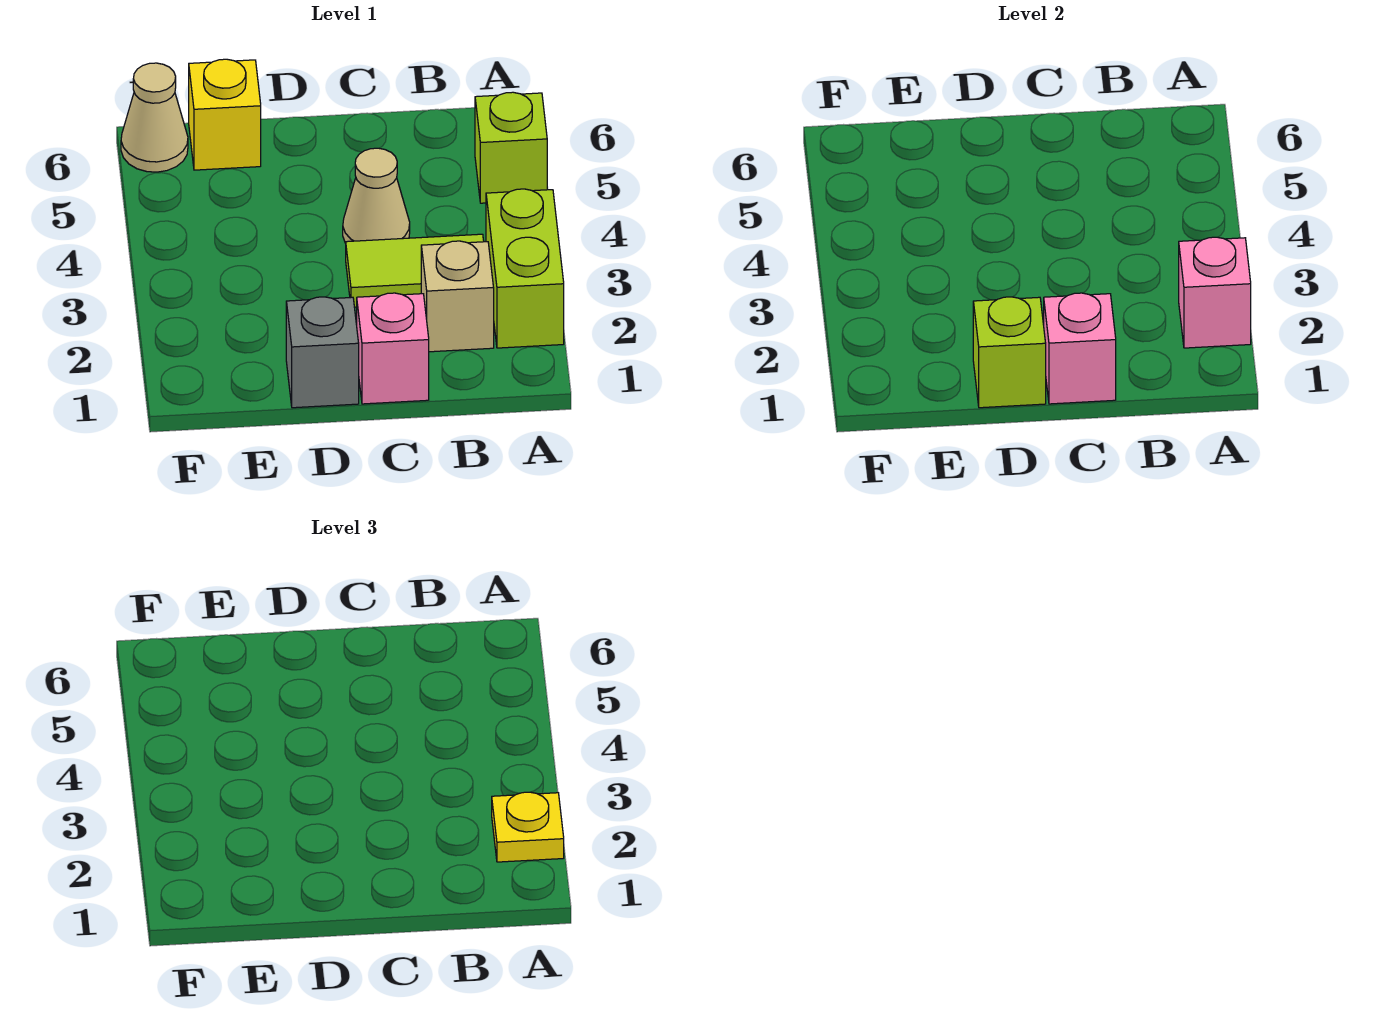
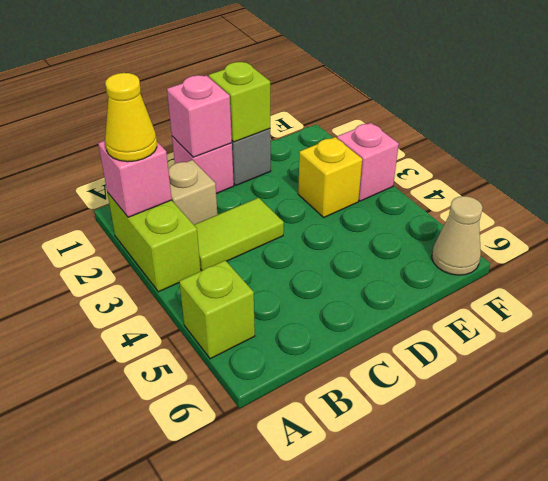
yellow 1x1 plate [492,792,564,862] -> yellow 1x1 cone [105,73,157,162]
tan 1x1 cone [343,148,410,243] -> none
yellow 1x1 brick [189,59,261,170] -> yellow 1x1 brick moved to [298,137,362,217]
none -> pink 1x1 brick [337,123,399,201]

